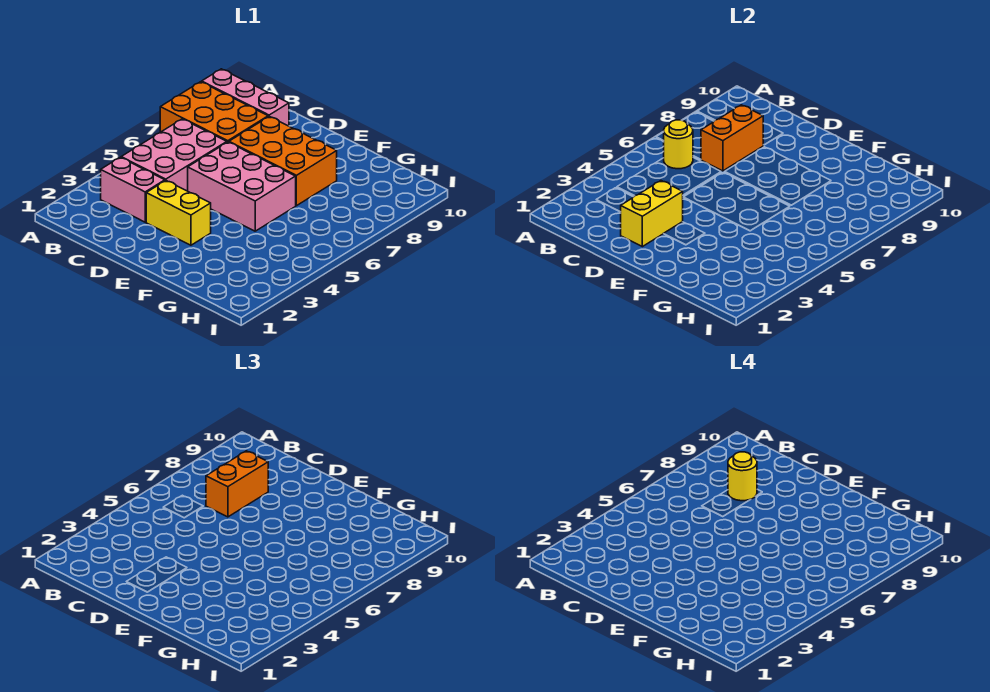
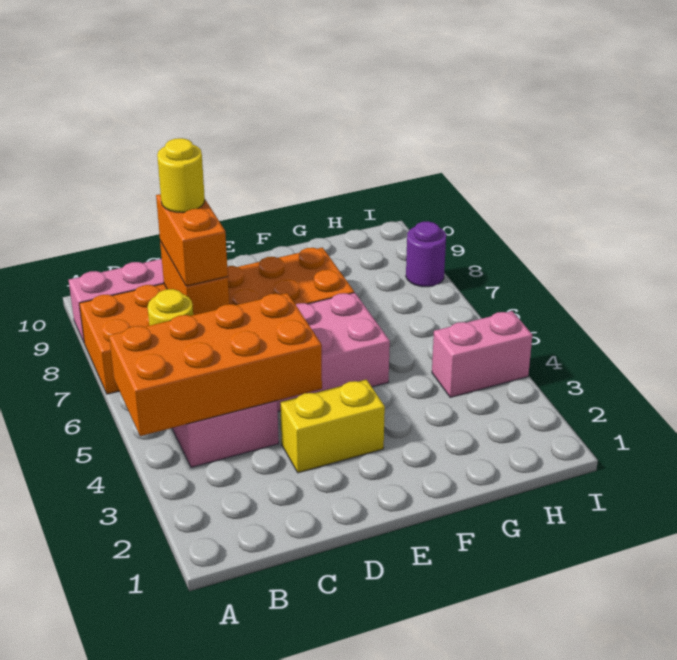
none -> orange 2x4 brick [109,293,322,436]
pink 1x2 brick [101,157,165,222] -> pink 1x2 brick moved to [432,311,532,397]
yellow 1x2 brick [621,181,683,247] -> none
none -> purple 1x1 round brick [406,221,446,287]

